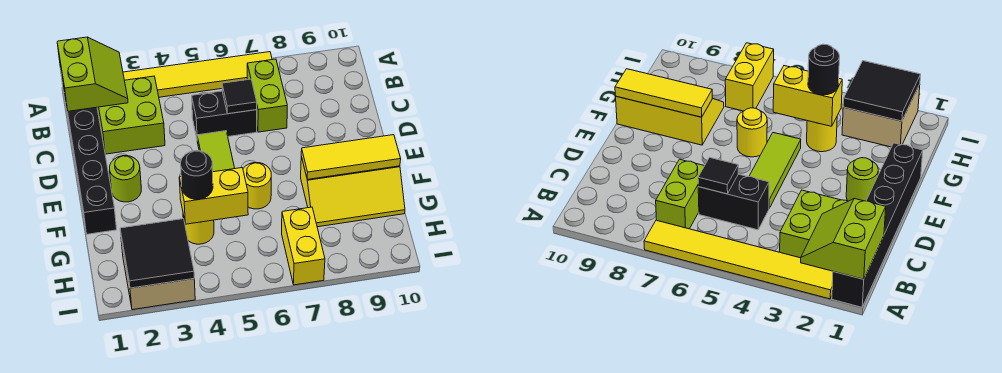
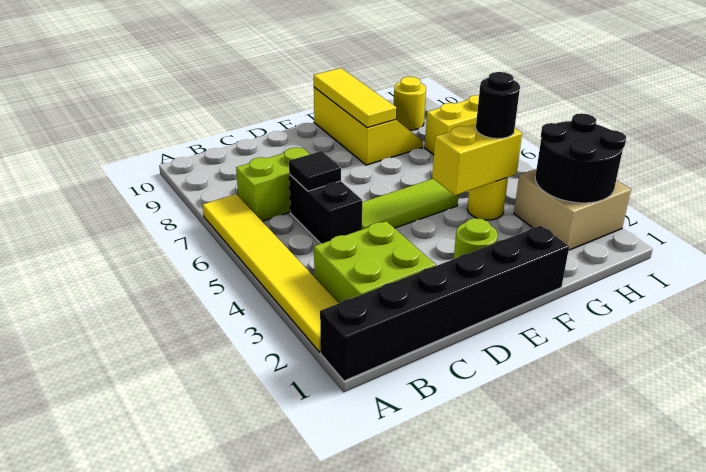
lime 2x2 slope [57,37,128,111] -> none
yellow 1x1 round brick [243,163,271,209] -> yellow 1x1 round brick moved to [394,77,426,130]
yellow 1x2 brick [179,168,248,224] -> yellow 1x2 brick turned to [432,124,522,195]
black 2x2 tile [120,219,194,288] -> black 2x2 round brick [535,113,626,203]

